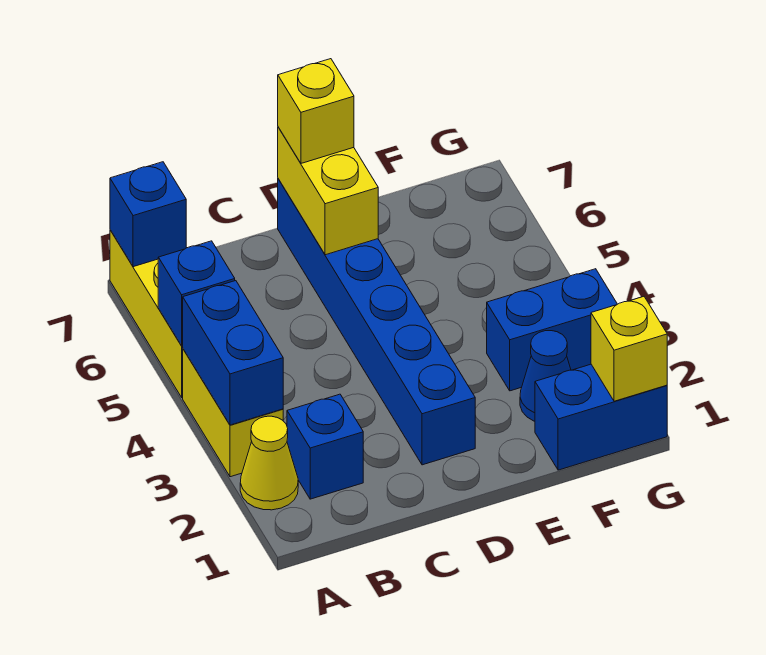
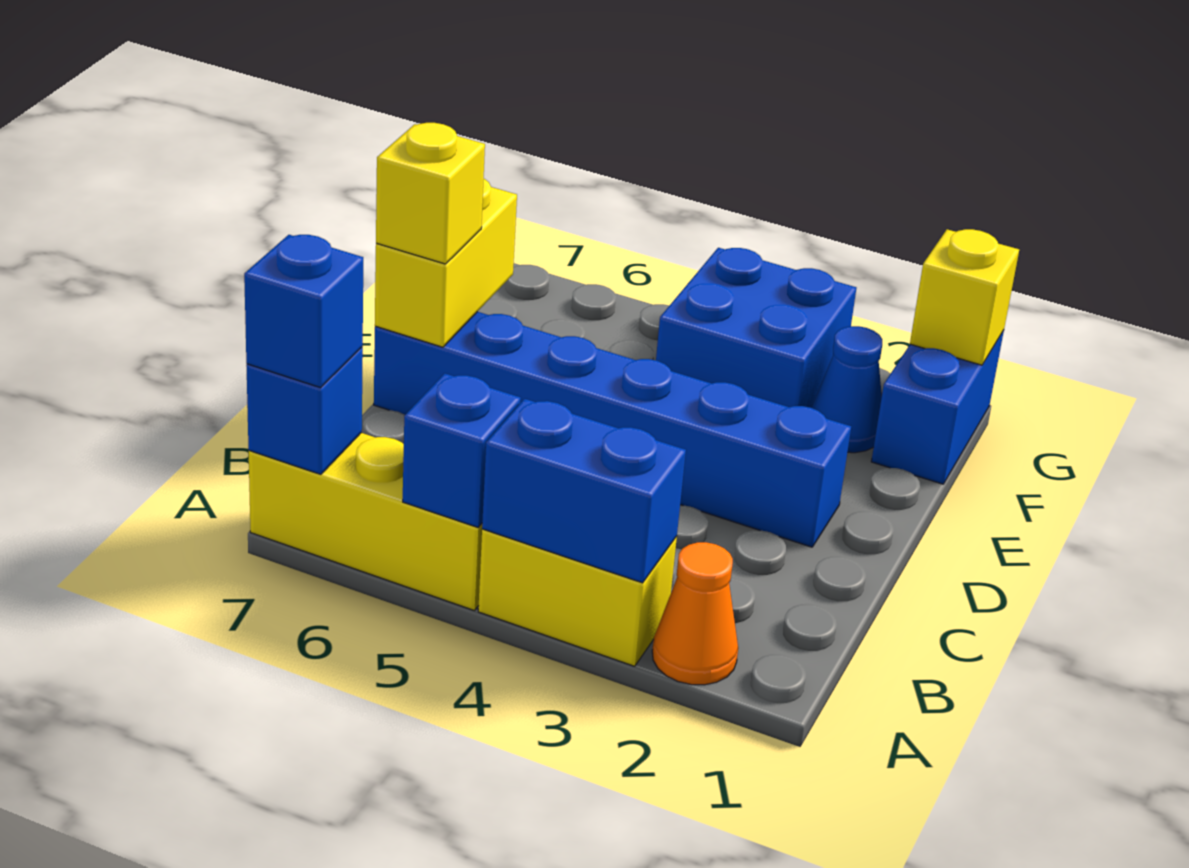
yellow 1x1 cone [240,416,298,510] -> orange 1x1 cone [652,542,738,685]
blue 1x1 brick [287,394,363,499] -> blue 1x1 brick moved to [244,235,363,388]
yellow 1x2 brick [278,127,378,255] -> yellow 1x2 brick turned to [375,179,517,347]
blue 1x2 brick [487,269,617,391] -> blue 2x2 brick [656,248,856,408]

